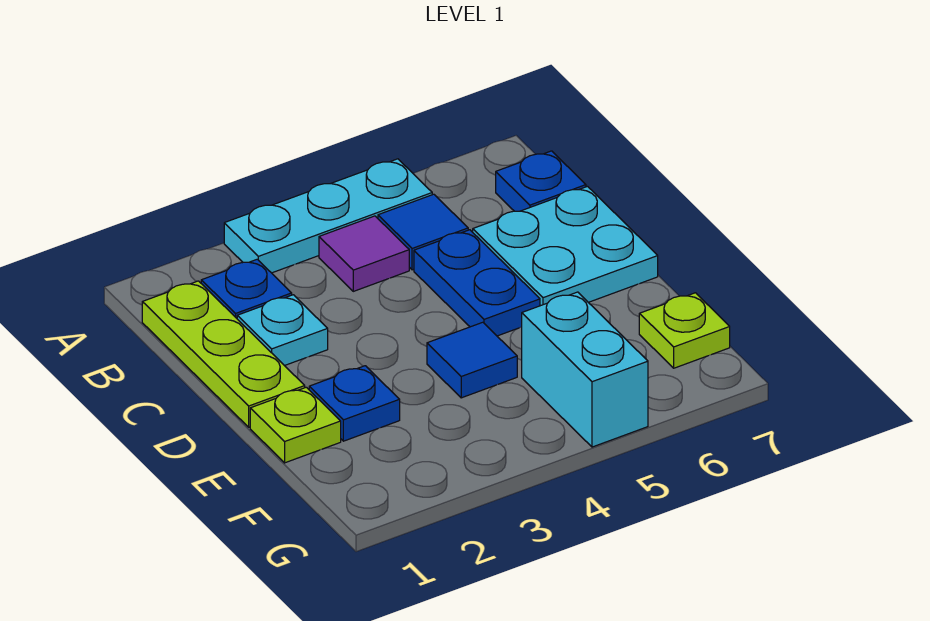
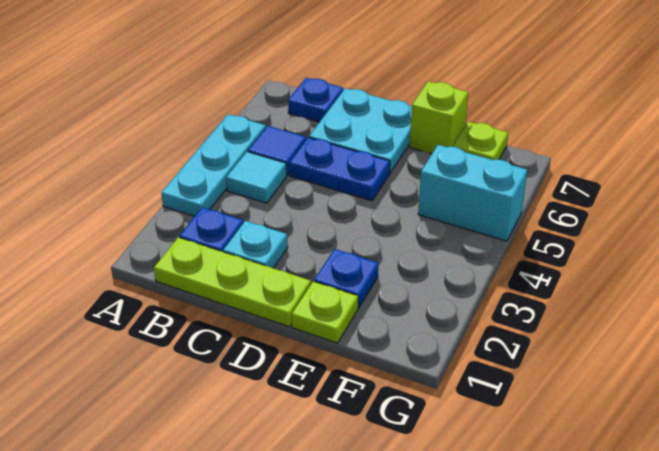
purple 1x1 tile [319,216,409,291] -> cyan 1x1 tile [226,152,287,203]
blue 1x1 tile [427,322,517,398] -> none
none -> lime 1x1 brick [410,81,468,154]

